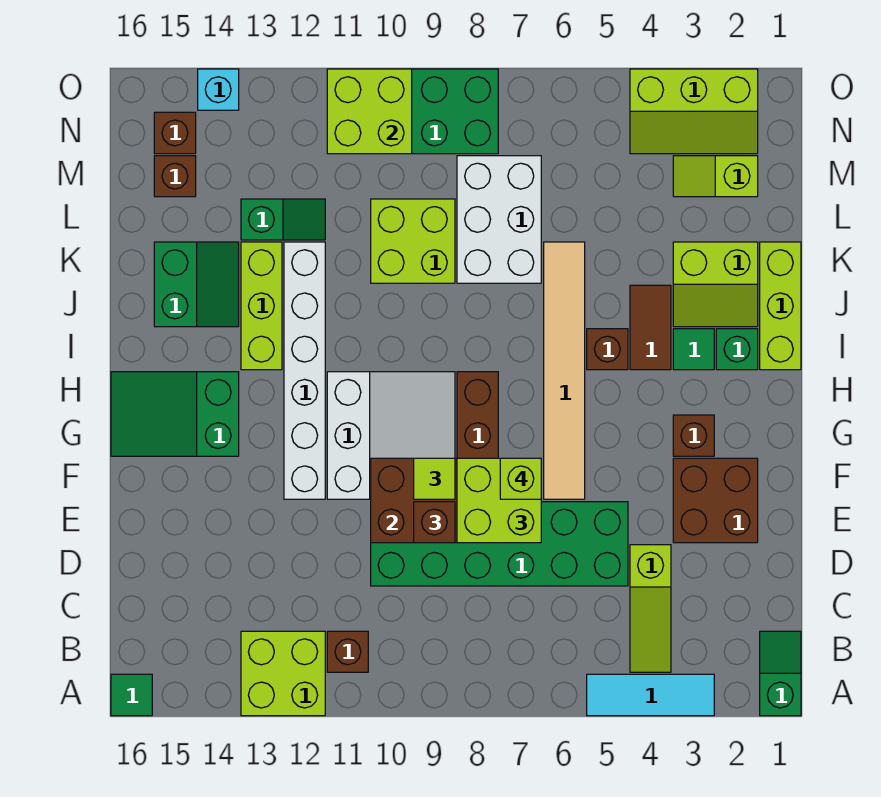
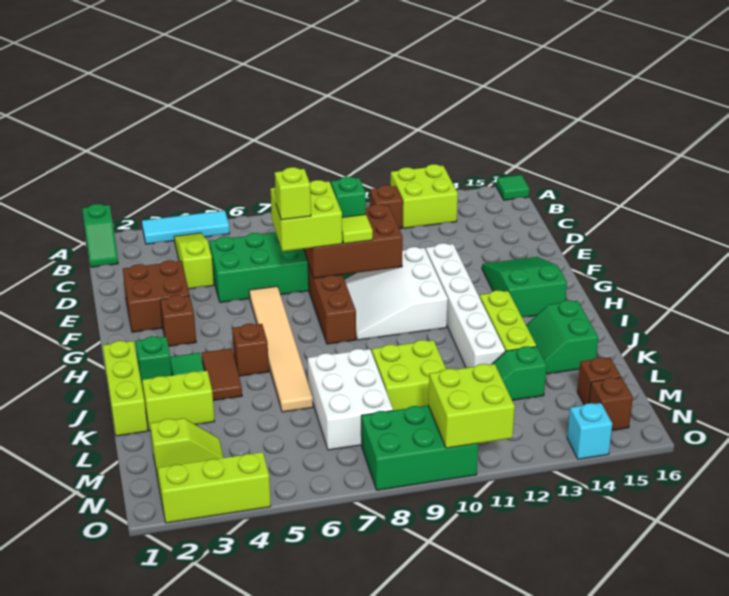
brown 1x1 brick [414,502,455,543] -> green 1x1 brick [331,177,366,217]
green 2x3 slope [111,372,239,456] -> green 2x3 slope turned to [482,257,567,317]

